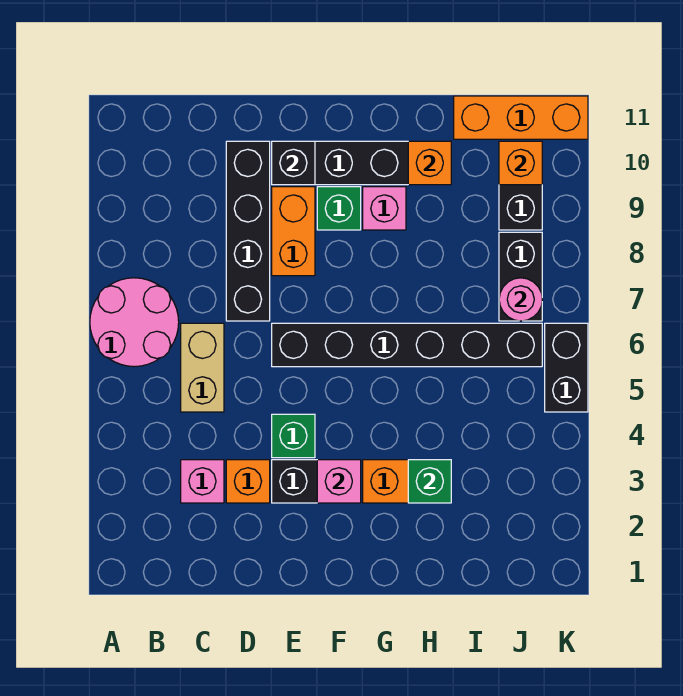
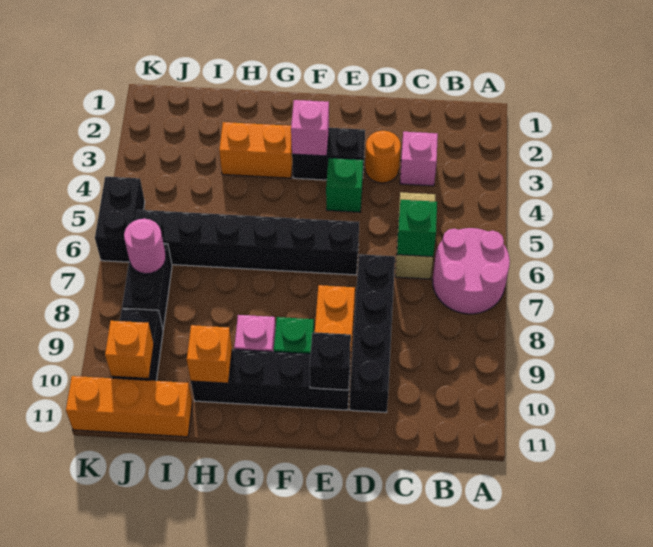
orange 1x1 brick [226,460,270,503] -> orange 1x1 round brick [365,131,401,183]
green 1x1 brick [408,460,451,503] -> green 1x1 brick moved to [397,200,437,257]

